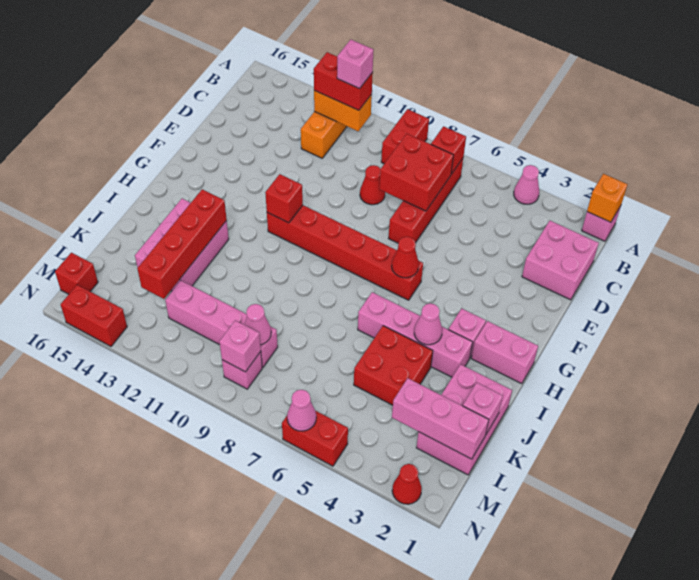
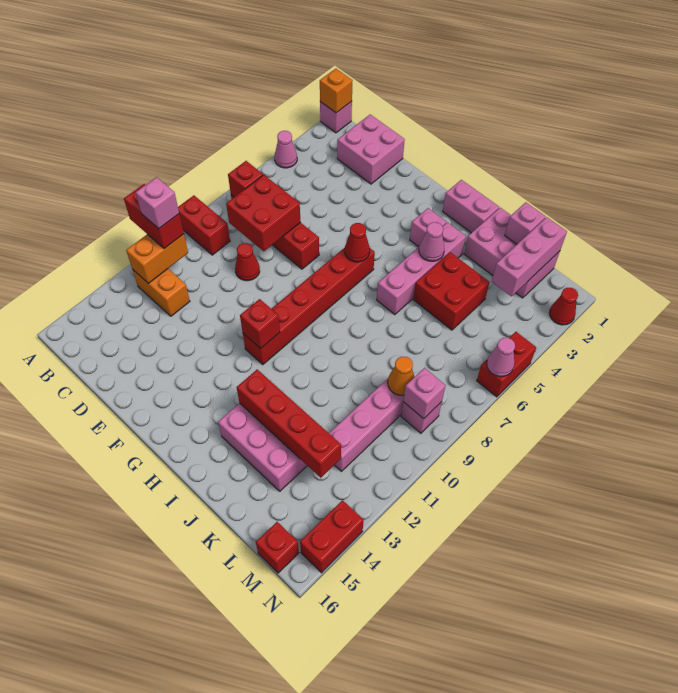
red 1x2 brick [314,52,373,110] -> red 1x2 brick turned to [124,184,184,249]
pink 1x2 brick [471,321,538,384] -> pink 1x2 brick turned to [443,180,499,233]
pink 1x1 cone [244,304,271,345] -> orange 1x1 cone [388,357,414,395]

